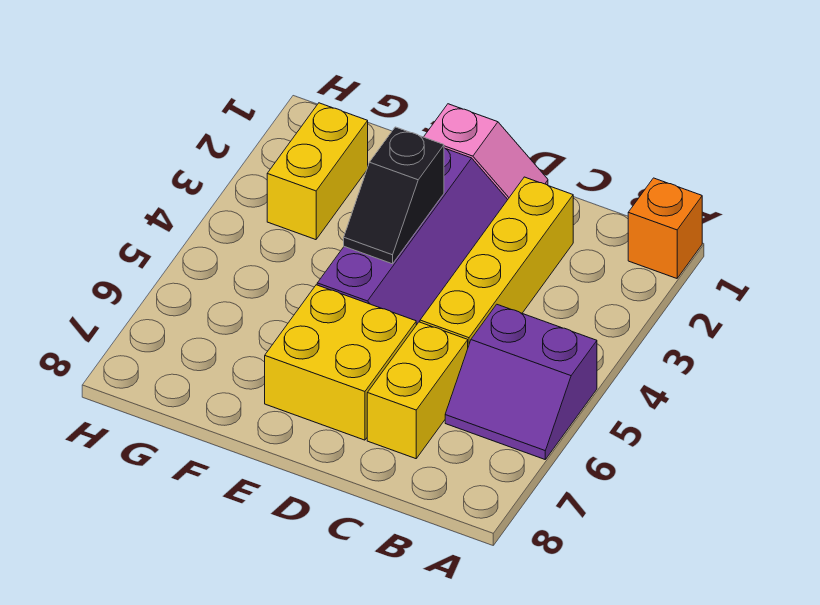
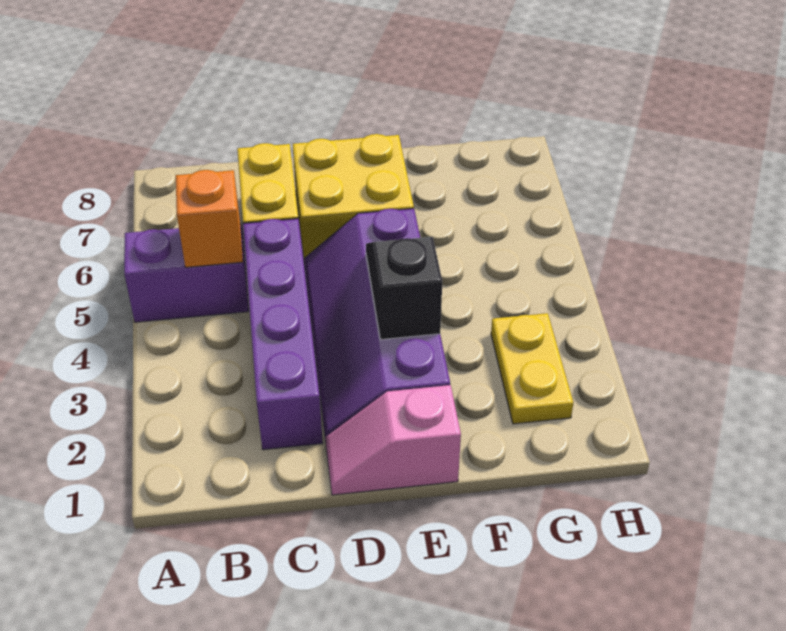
orange 1x1 brick [628,178,702,278] -> orange 1x1 brick moved to [176,170,243,267]
yellow 1x4 brick [420,177,573,347] -> purple 1x4 brick [243,219,323,450]
yellow 1x2 brick [267,103,368,240] -> yellow 1x2 plate [491,313,573,424]

